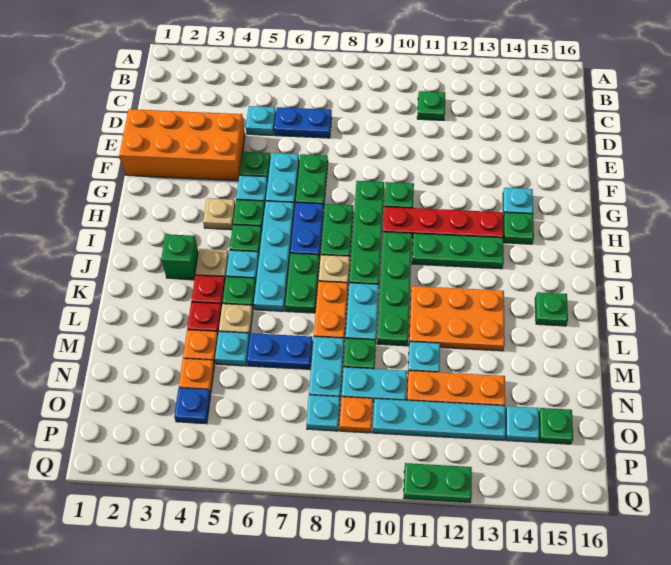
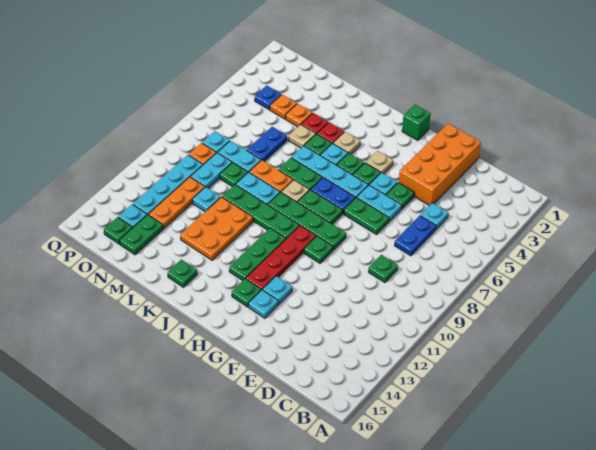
green 1x1 plate [417,91,445,120] -> green 1x1 plate moved to [369,255,398,283]
green 1x1 brick [161,234,199,280] -> green 1x1 brick moved to [402,105,431,140]
cyan 1x1 plate [215,332,250,366] -> cyan 1x1 plate moved to [263,276,292,304]
green 1x2 plate [404,463,472,502] -> green 1x2 plate moved to [119,215,163,255]

